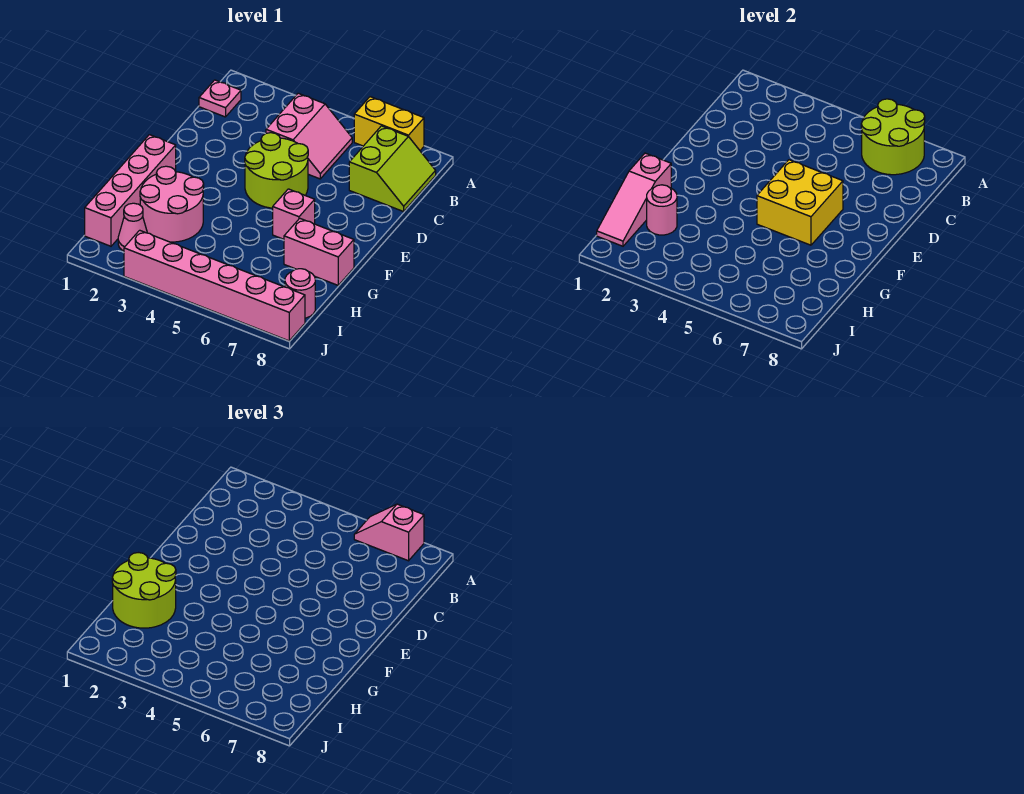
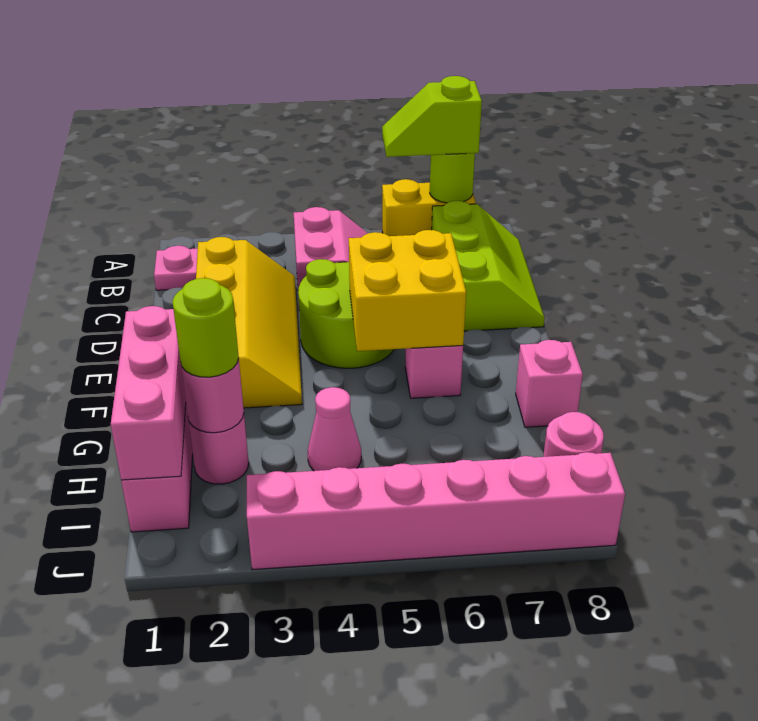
lime 2x2 round brick [861,99,925,175] -> lime 1x1 round brick [430,153,475,203]
pink 1x2 slope [354,504,424,561] -> lime 1x2 slope [382,76,482,157]
lime 2x2 slope [349,126,436,212] -> lime 2x3 slope [432,201,545,331]
none -> yellow 2x4 slope [196,237,302,408]
pink 1x3 slope [597,153,671,246] -> pink 1x3 brick [111,306,186,480]
lime 2x2 round brick [112,553,176,628] -> lime 1x1 round brick [172,278,239,377]
pink 2x2 round brick [140,166,204,242] -> pink 1x1 round brick [188,414,249,484]
pink 1x2 brick [284,218,354,285] -> pink 1x1 brick [516,340,583,427]
pink 1x1 cone [118,203,147,251] -> pink 1x1 cone moved to [308,387,361,471]

